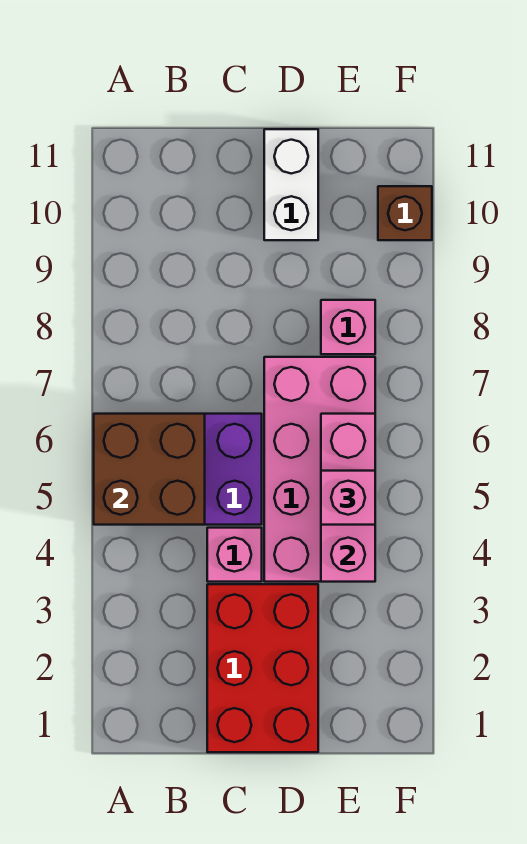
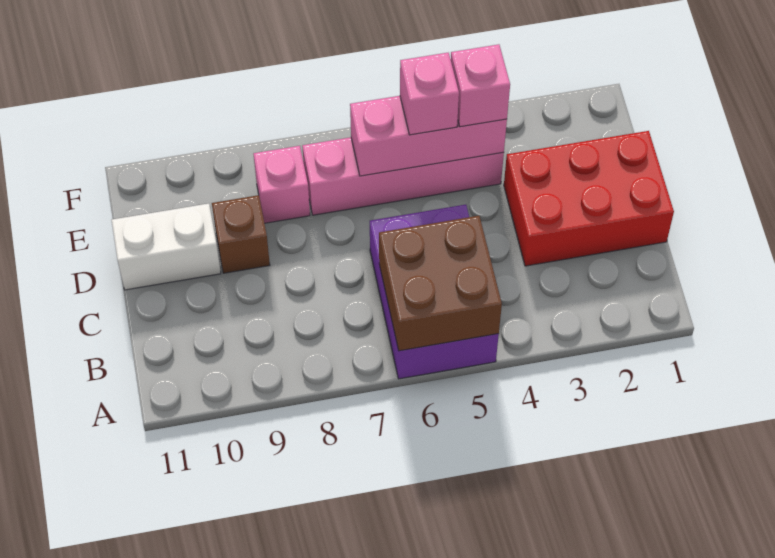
pink 1x1 brick [207,528,262,582] -> pink 1x1 brick moved to [451,44,510,127]
pink 2x4 brick [264,357,375,582] -> pink 1x4 brick [302,137,504,215]
brown 1x1 brick [378,186,432,240] -> brown 1x1 brick moved to [212,195,270,273]

